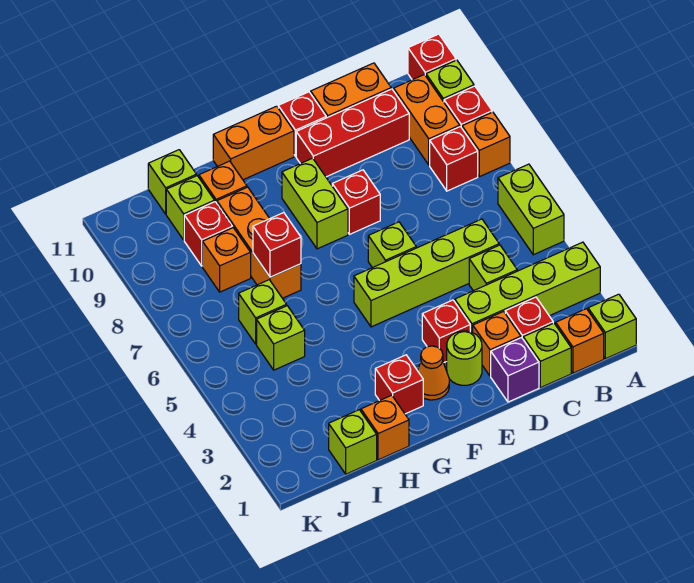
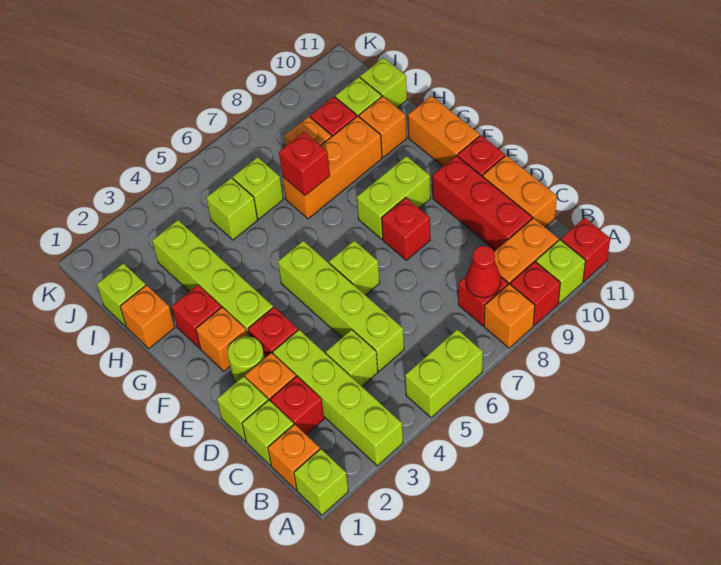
none -> red 1x1 cone [466,246,501,297]
purple 1x1 brick [491,338,539,402] -> lime 1x1 brick [217,376,268,442]
orange 1x1 cone [418,346,449,400] -> orange 1x1 brick [196,307,247,371]
none -> lime 1x4 brick [152,220,273,336]

